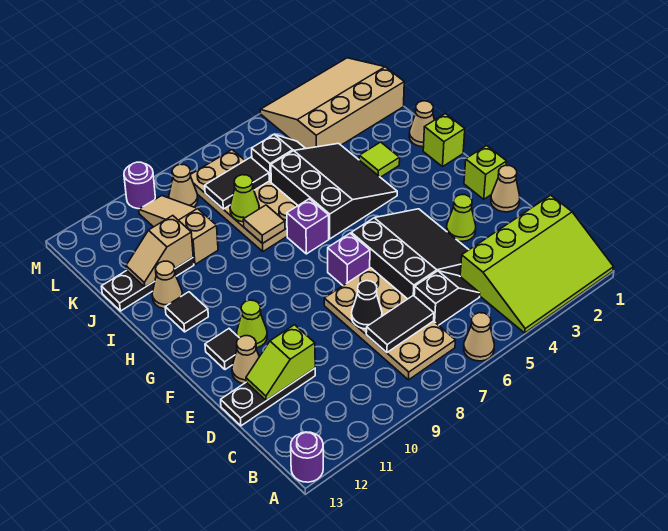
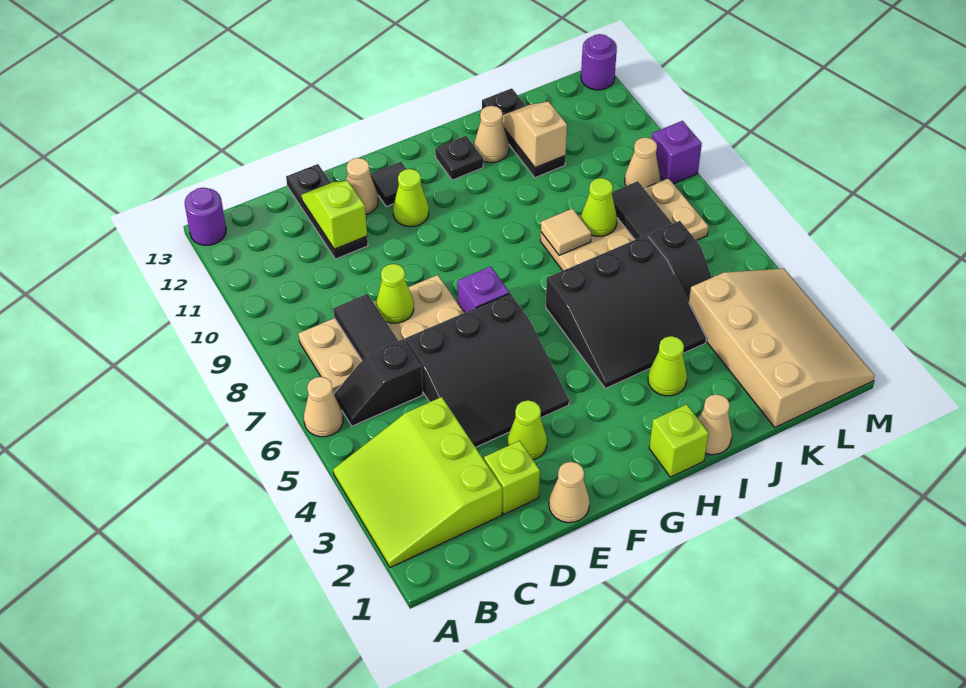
lime 3x4 slope [460,195,614,333] -> lime 3x3 slope [333,397,502,568]
black 1x2 slope [414,271,480,325] -> black 1x2 slope turned to [334,339,423,426]
black 1x1 cone [352,281,382,329] -> lime 1x1 cone [376,264,414,323]
lime 1x1 brick [464,146,507,199] -> lime 1x1 brick moved to [484,441,540,514]
purple 1x1 brick [287,199,329,254] -> purple 1x1 brick moved to [652,121,702,184]
black 1x1 tile [165,292,208,332] -> black 1x1 plate [435,136,483,180]
lime 1x1 tile [359,142,400,177] -> lime 1x1 cone [648,336,687,396]
tan 1x3 slope [139,196,218,264] -> none
purple 1x1 round brick [124,162,155,209] -> purple 1x1 round brick moved to [581,34,617,90]

